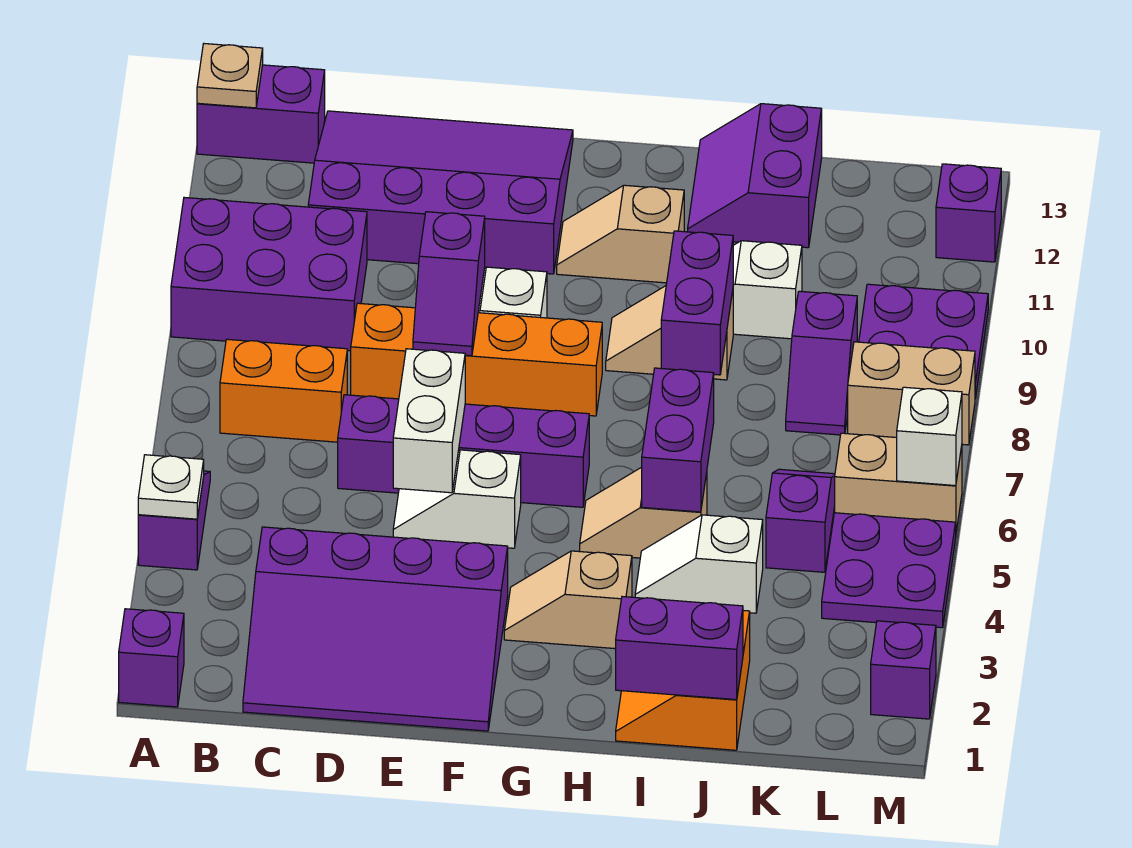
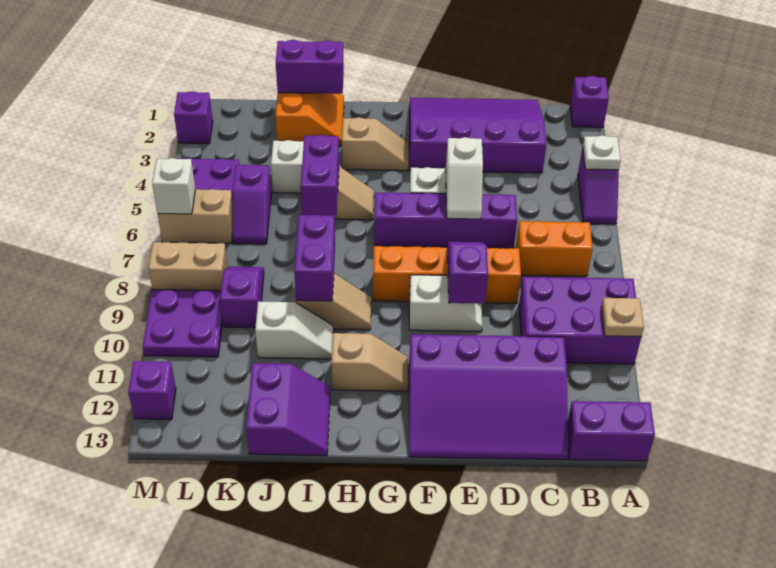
tan 1x1 plate [197,44,263,108] -> tan 1x1 plate moved to [601,298,644,337]
white 1x2 brick [393,349,466,493] -> white 1x2 slope [446,137,483,219]

